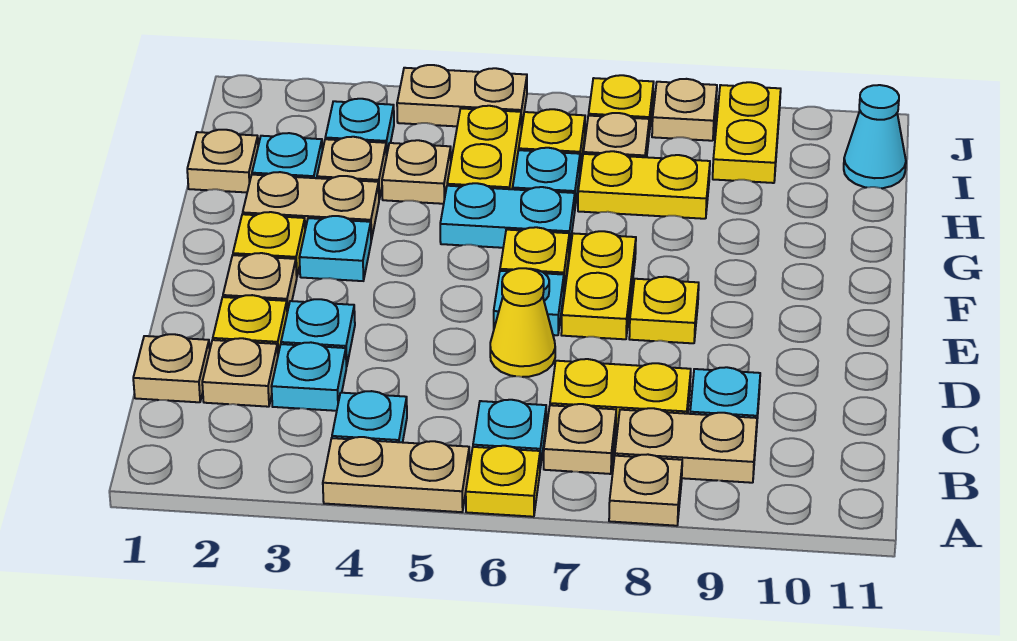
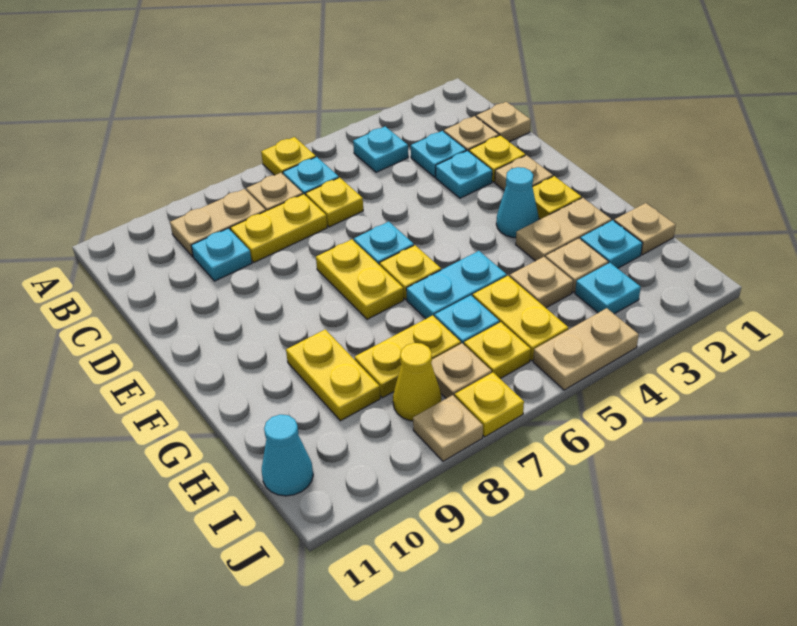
tan 1x2 plate [323,437,469,512] -> none
tan 1x1 plate [609,454,682,526] -> none
yellow 1x1 cone [490,268,555,377] -> yellow 1x1 cone moved to [393,343,441,421]
yellow 1x1 plate [629,277,699,343] -> yellow 1x1 plate moved to [306,177,363,227]
cyan 1x1 plate [299,216,371,281] -> cyan 1x1 cone [496,167,539,238]
yellow 1x2 plate [713,82,781,183] -> yellow 1x2 plate moved to [286,329,380,421]

